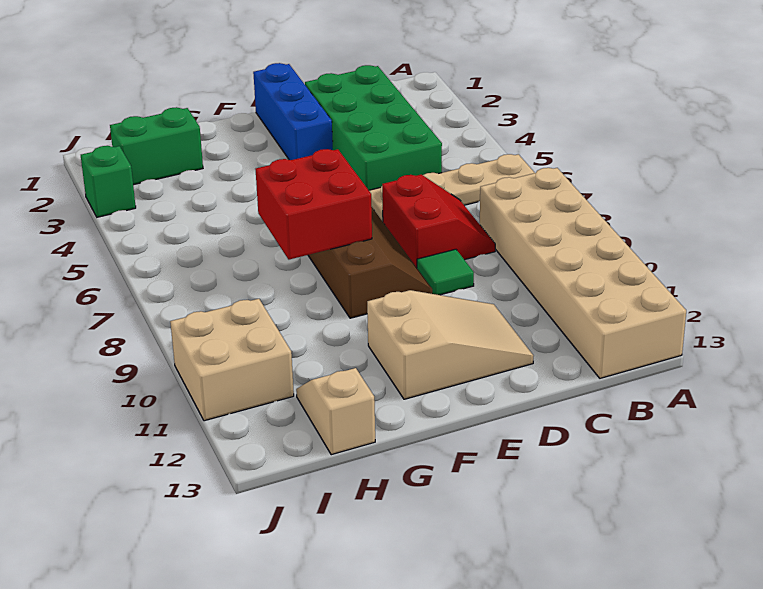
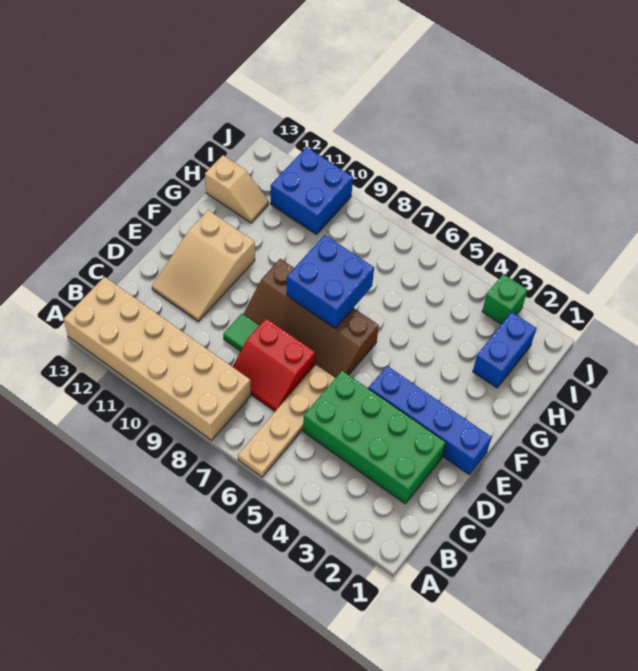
blue 1x3 brick [253,63,333,160] -> blue 1x4 brick [369,366,491,475]
red 2x2 brick [255,149,372,260] -> blue 2x2 brick [287,235,374,328]
green 1x2 brick [110,107,203,185] -> blue 1x2 brick [473,312,536,388]
tan 2x2 brick [170,299,294,421] -> blue 2x2 brick [271,147,353,235]

